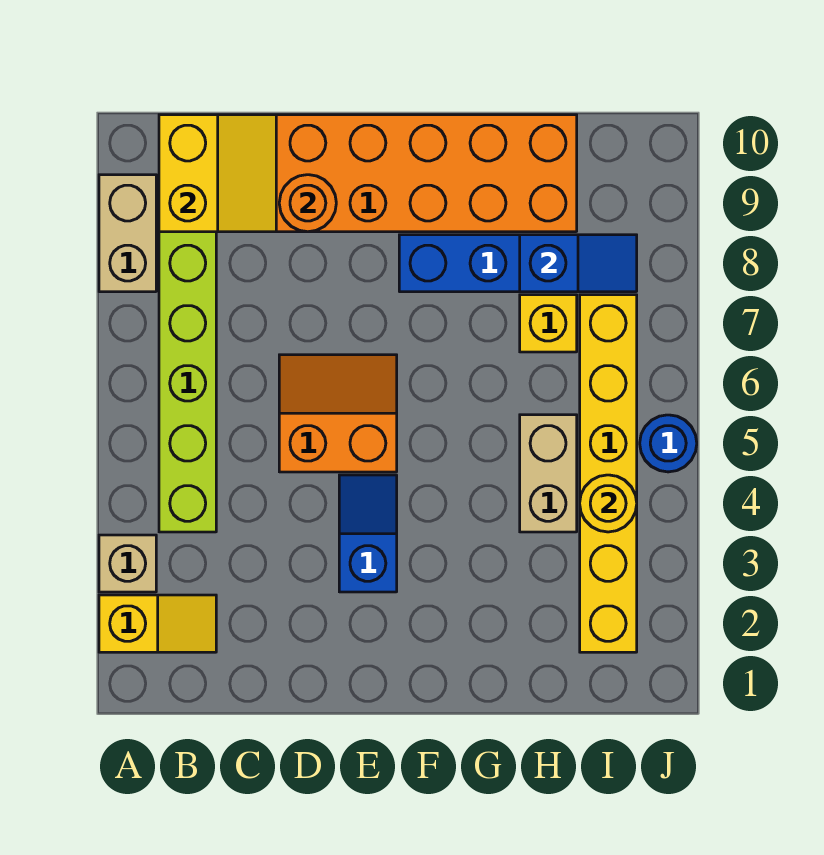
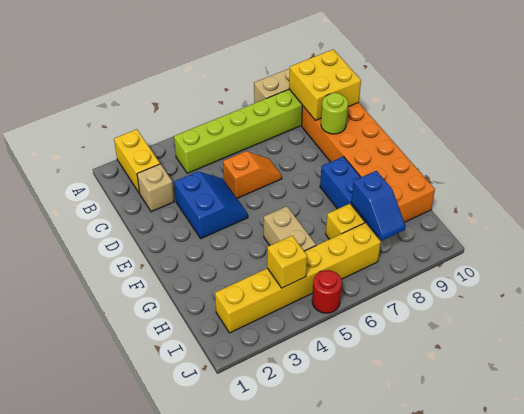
yellow 1x2 slope [99,595,216,652] -> yellow 1x2 brick [114,129,160,193]
tan 1x1 brick [99,535,156,592] -> tan 1x1 brick moved to [137,164,174,212]
yellow 2x2 slope [159,115,276,232] -> yellow 2x2 brick [289,49,361,121]
orange 2x2 slope [279,355,397,472] -> orange 1x2 slope [223,151,282,198]
orange 1x1 round brick [279,175,336,232] -> lime 1x1 round brick [321,93,348,134]
blue 1x2 slope [339,475,397,592] -> blue 2x2 slope [174,171,248,239]
tan 1x2 brick [520,415,577,532] -> tan 1x2 brick turned to [264,206,316,251]
yellow 1x1 round brick [580,475,637,532] -> yellow 1x1 brick [267,236,307,288]
blue 1x1 round brick [640,415,697,472] -> red 1x1 round brick [312,270,342,313]

